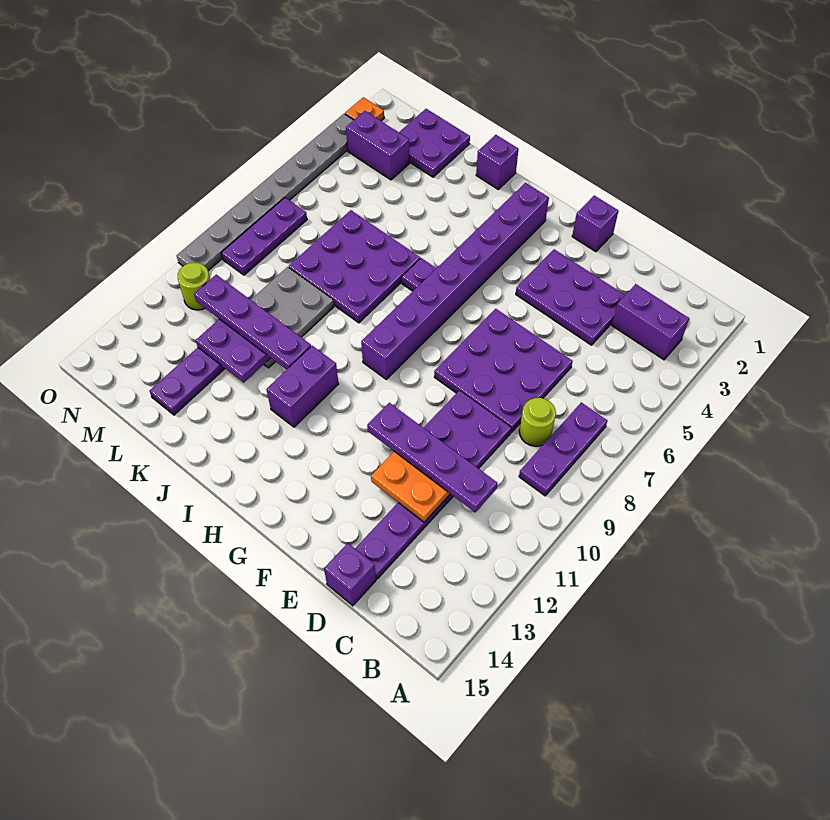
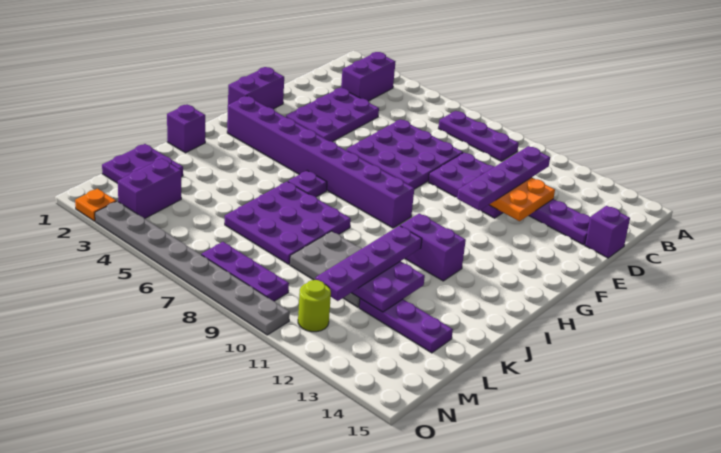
lime 1x1 round brick [519,398,556,446] -> none
purple 1x1 brick [572,196,618,252] -> purple 1x2 brick [228,67,284,109]

